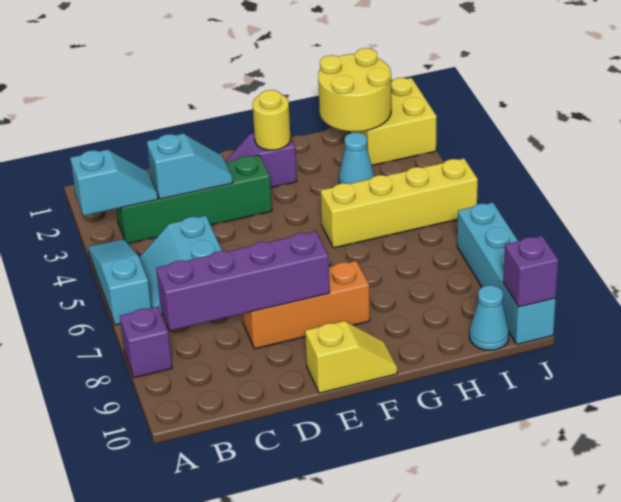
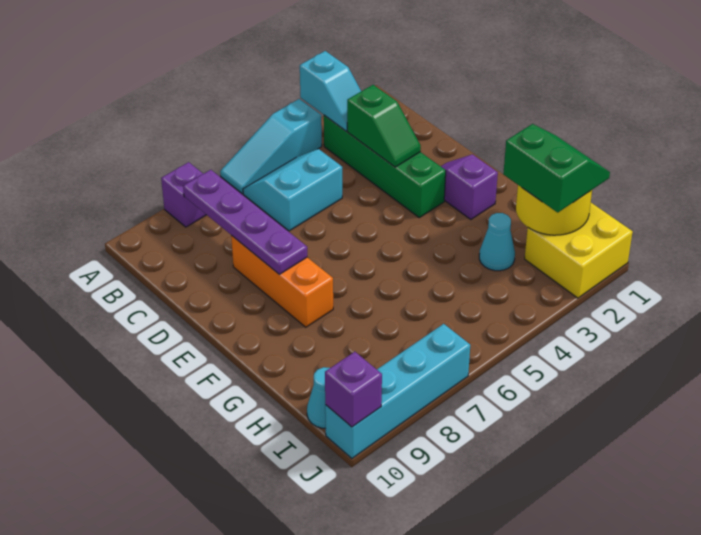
cyan 1x3 slope [88,239,151,325] -> cyan 1x3 slope turned to [220,99,322,194]
purple 1x4 brick [156,231,330,331] -> purple 1x4 plate [183,170,307,274]
cyan 1x2 slope [147,134,233,199] -> green 1x2 slope [347,85,421,167]
yellow 1x2 slope [305,321,397,393] -> none
yellow 1x1 round brick [253,90,291,150] -> none
yellow 1x4 brick [321,158,478,248] -> none
none -> green 2x2 slope [503,124,610,212]

